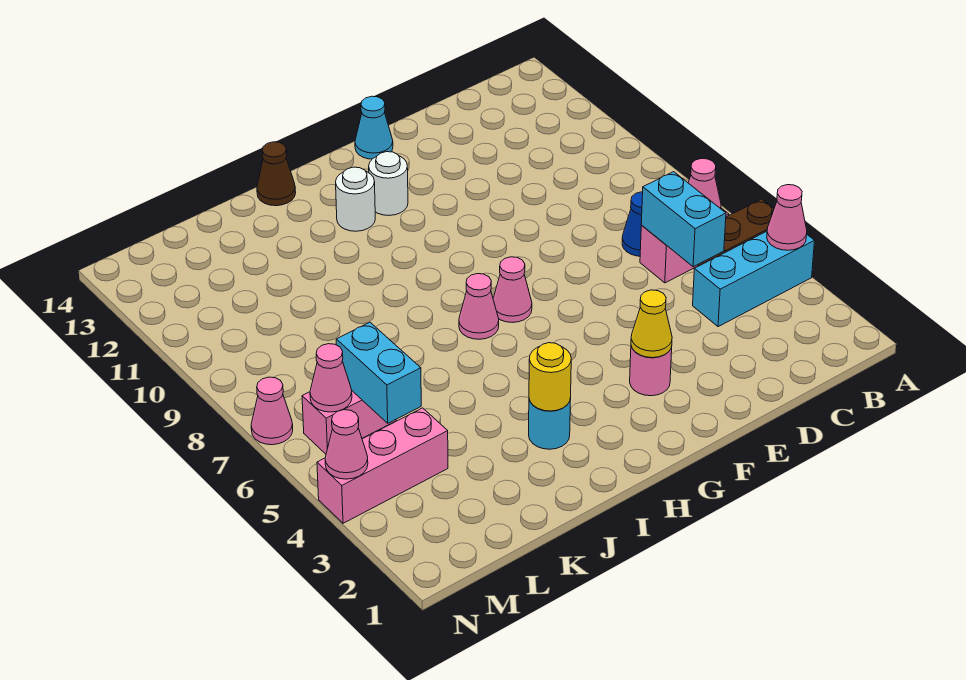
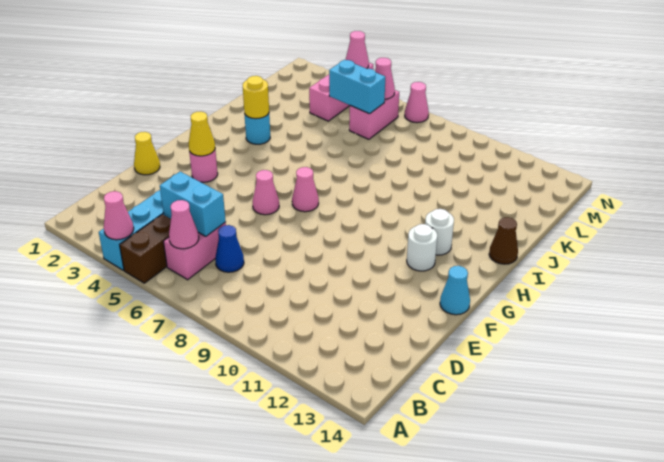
none -> yellow 1x1 cone [134,132,160,175]
pink 1x1 cone [459,274,499,339] -> pink 1x1 cone moved to [252,170,279,215]

